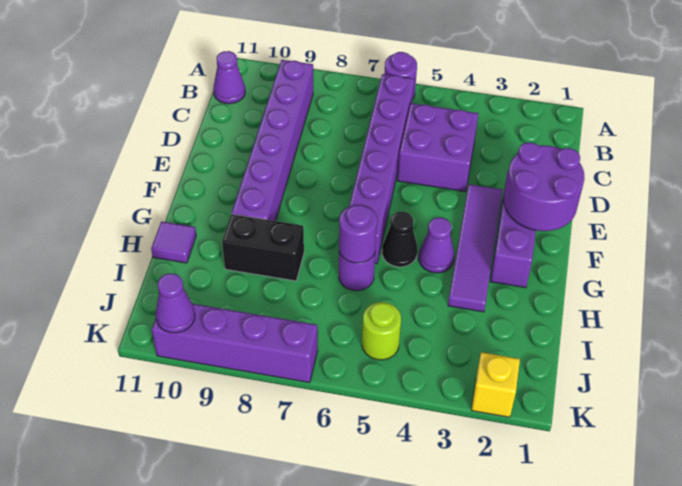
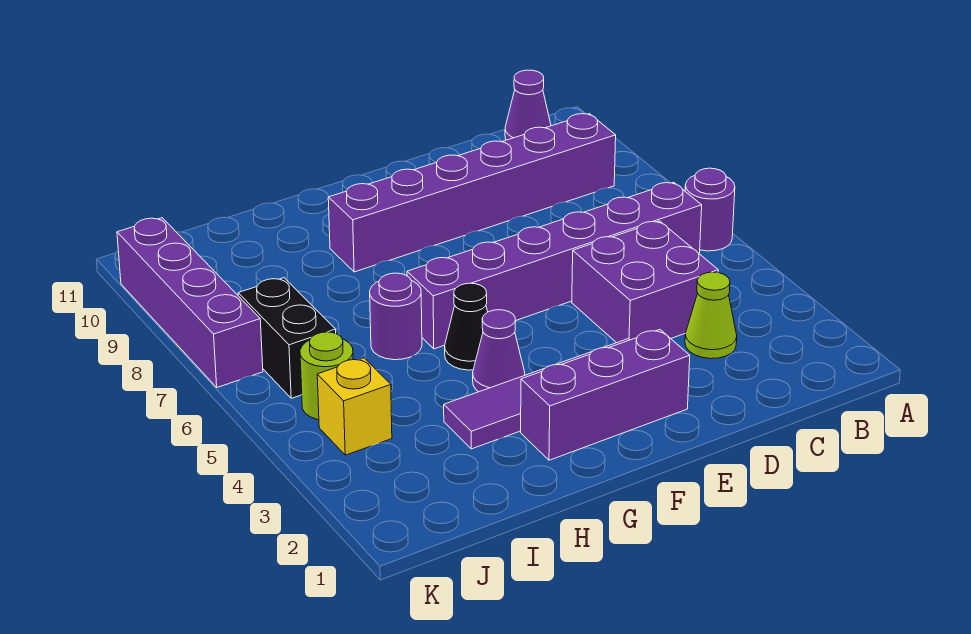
none -> lime 1x1 cone [685,272,737,359]
purple 2x2 round brick [504,142,585,231] -> none
purple 1x1 round brick [339,205,377,263] -> none
black 1x2 brick [222,214,304,281] -> black 1x2 brick moved to [238,278,336,398]
purple 1x1 tile [151,221,196,263] -> none
yellow 1x1 brick [471,352,520,417] -> yellow 1x1 brick moved to [317,358,392,455]
purple 1x1 cone [156,274,195,333] -> none

